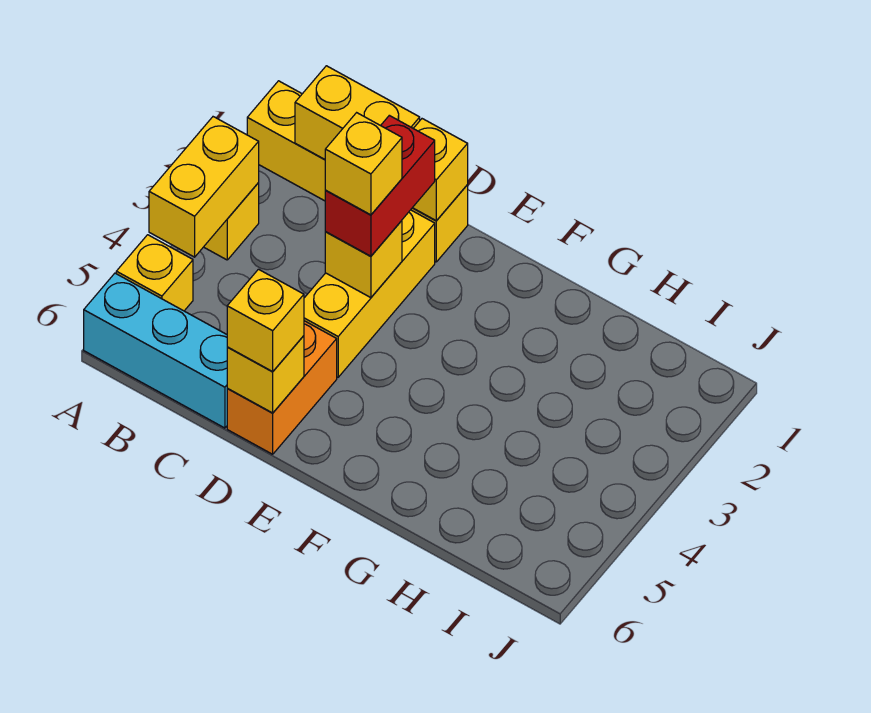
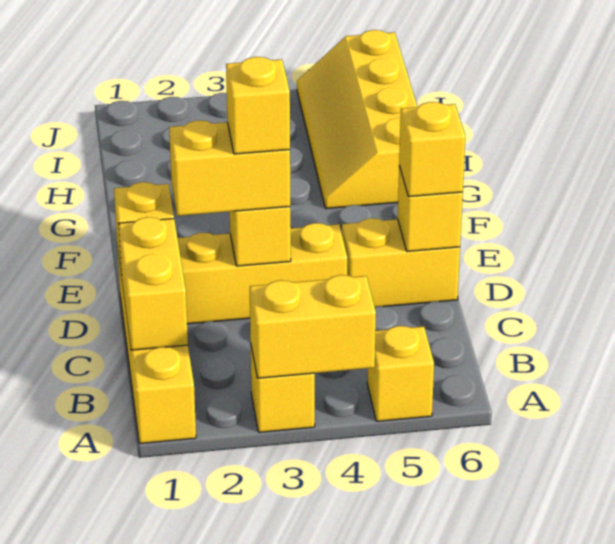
cyan 1x3 brick [84,273,227,428] -> none
red 1x2 brick [325,115,435,256] -> yellow 1x2 brick [169,120,290,216]
orange 1x2 brick [227,321,337,454] -> yellow 1x2 brick [342,218,460,307]
none -> yellow 2x4 slope [297,30,417,208]

